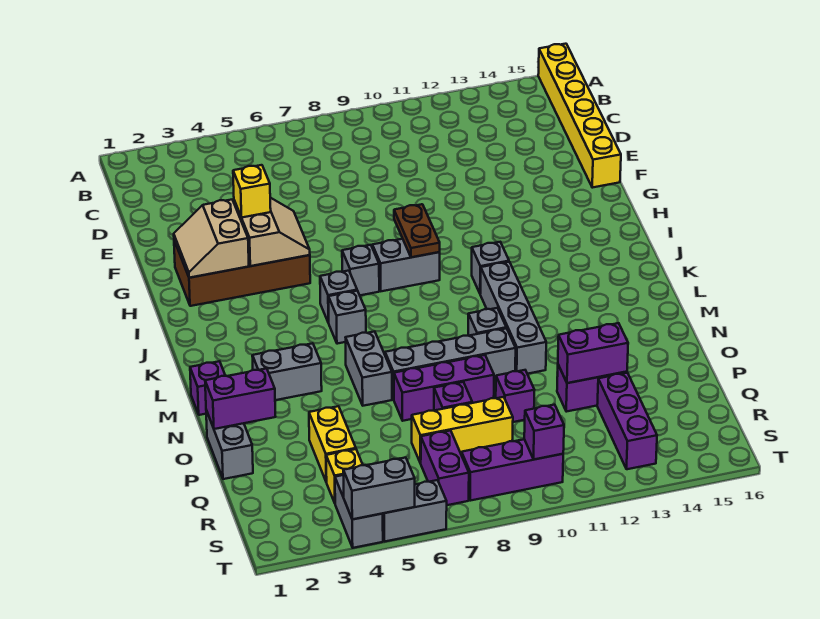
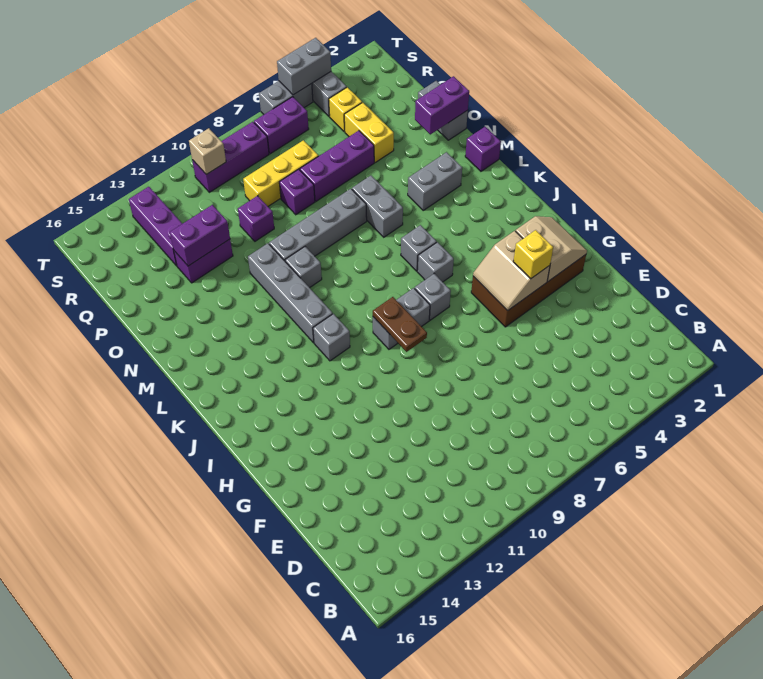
yellow 1x6 brick [538,44,621,188] -> none
purple 1x3 brick [394,355,494,421] -> purple 1x3 brick moved to [300,131,374,201]
purple 1x2 brick [421,431,469,505] -> purple 1x2 brick turned to [254,97,309,154]
purple 1x1 brick [524,405,564,459] -> tan 1x1 brick [189,128,226,175]

